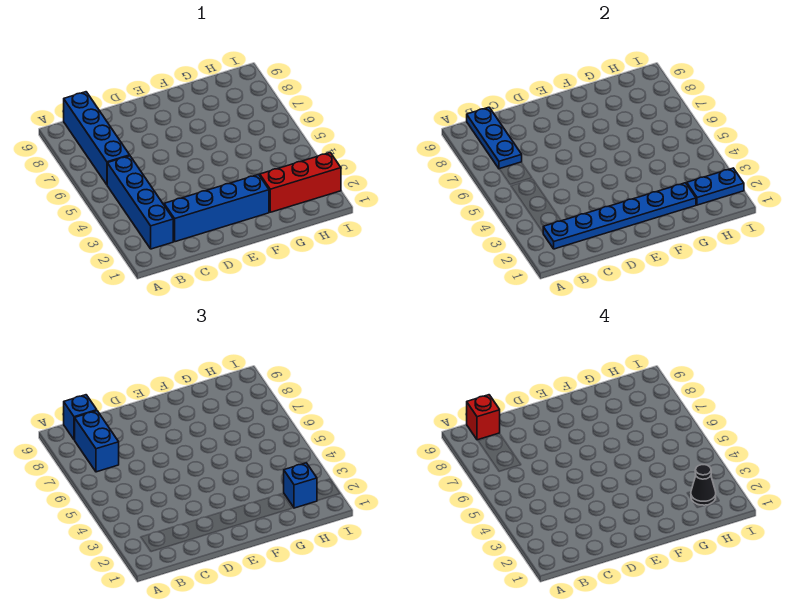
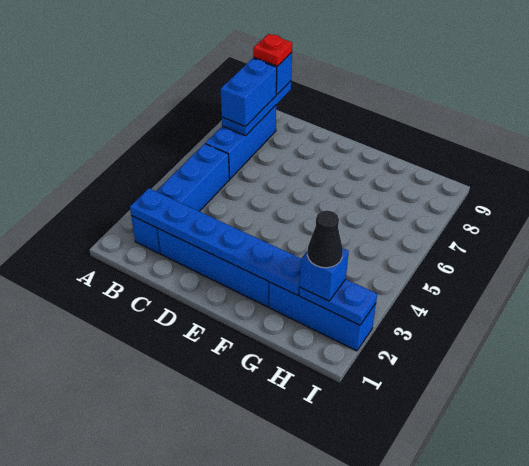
blue 1x4 brick [64,92,130,185] -> blue 1x3 brick [205,105,276,179]
red 1x1 brick [467,395,500,440] -> red 1x1 plate [253,34,292,66]
red 1x3 brick [260,153,341,212] -> blue 1x3 brick [269,282,376,351]

